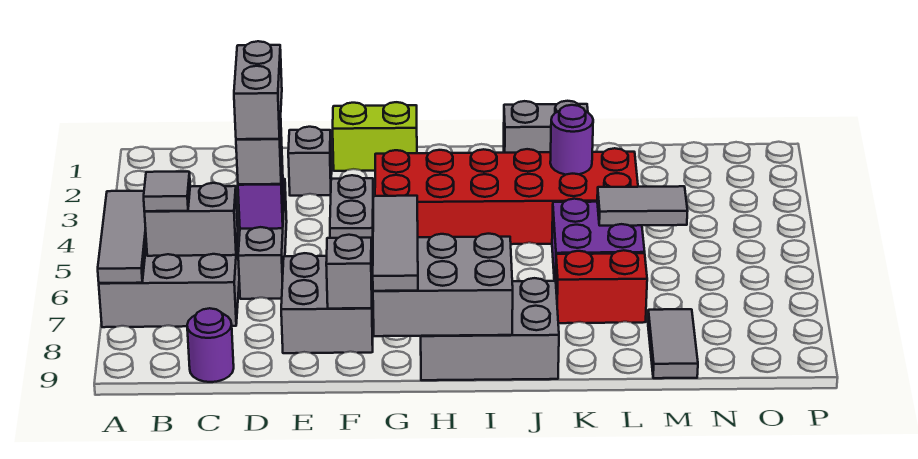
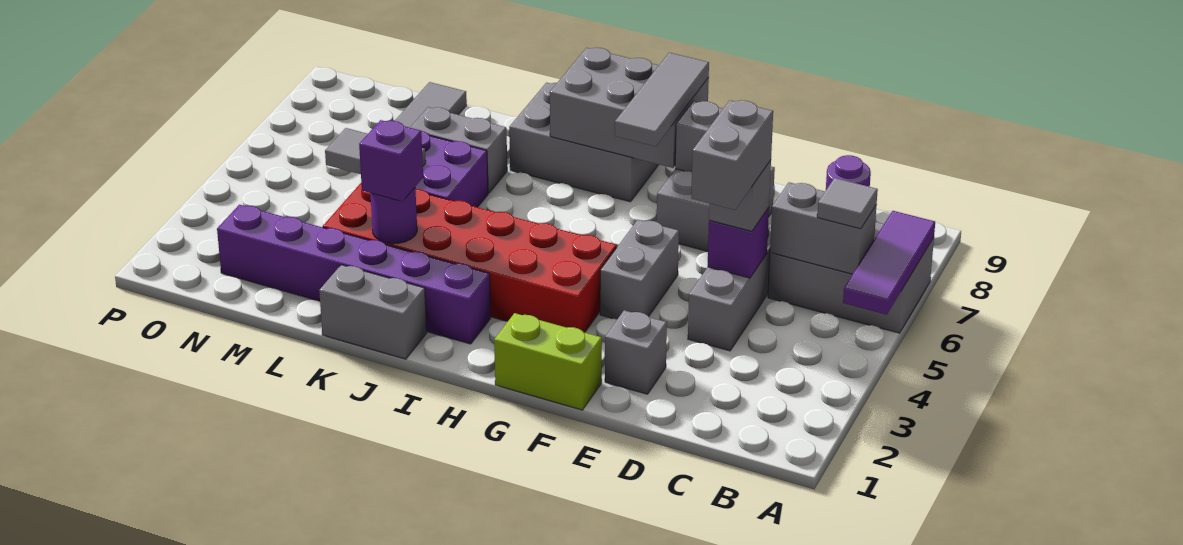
grey 1x3 tile [98,191,146,283] -> purple 1x3 tile [843,211,935,315]
none -> purple 1x6 brick [217,205,491,344]
none -> purple 1x1 brick [359,120,423,201]
red 1x2 brick [556,250,647,323] -> grey 1x2 brick [410,107,507,193]

